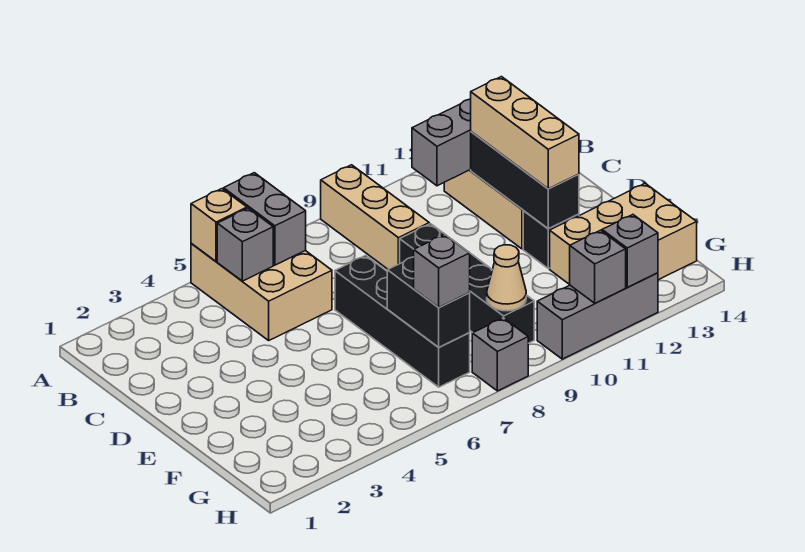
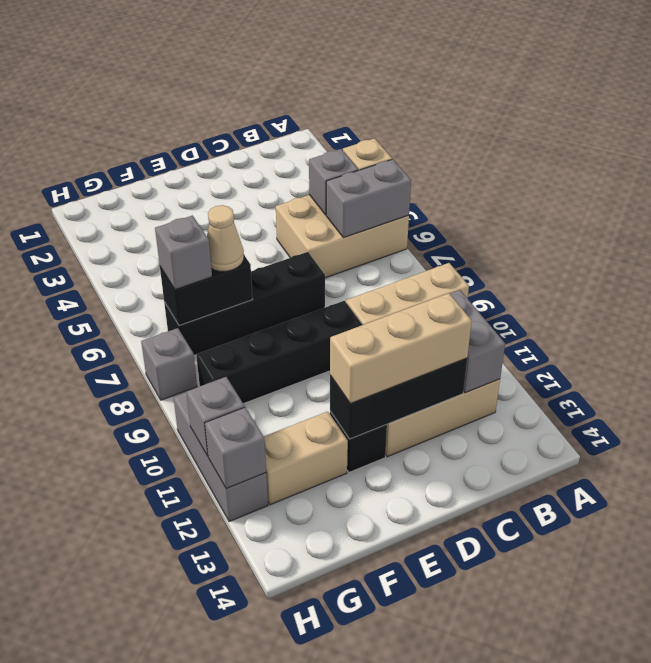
tan 2x3 brick [550,183,697,285] -> tan 1x2 brick [264,412,348,505]
tan 1x1 cone [487,245,526,311] -> tan 1x1 cone moved to [207,205,244,271]

